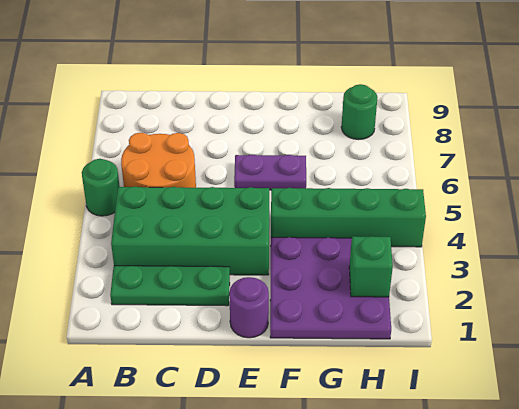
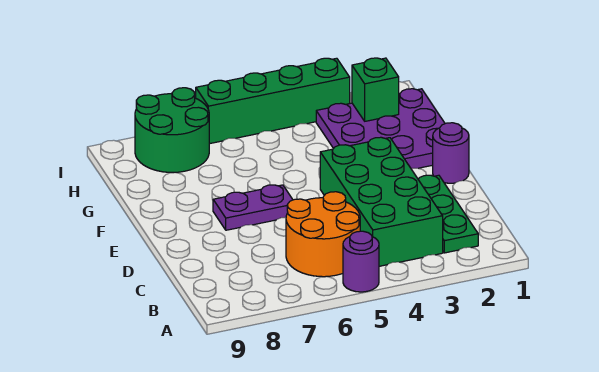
green 1x1 round brick [82,159,120,216] -> purple 1x1 round brick [343,231,379,292]
purple 1x2 plate [234,154,306,190] -> purple 1x2 plate turned to [213,185,293,230]
green 1x4 brick [271,188,426,247] -> green 1x4 brick turned to [196,58,350,144]
green 1x1 round brick [341,84,378,140] -> green 2x2 round brick [135,88,209,173]

